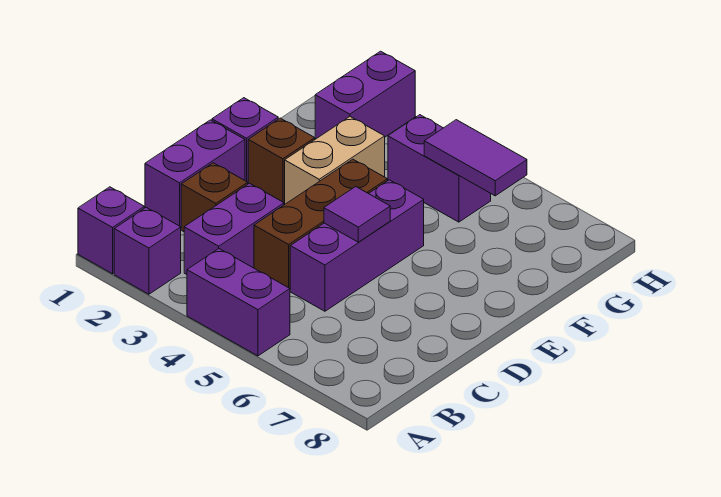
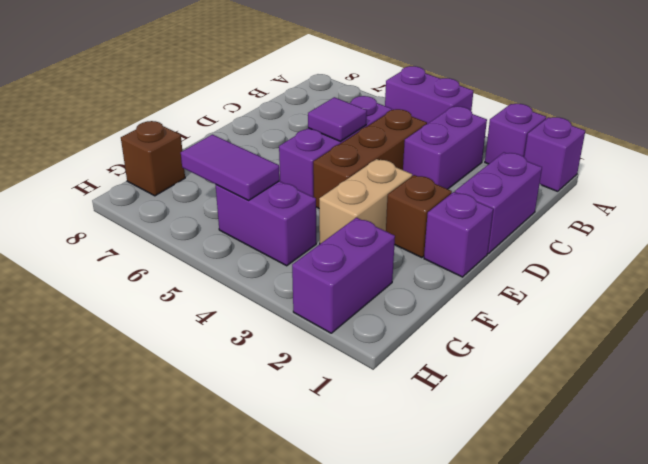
brown 1x1 brick [181,163,248,232] -> brown 1x1 brick moved to [121,121,185,196]

